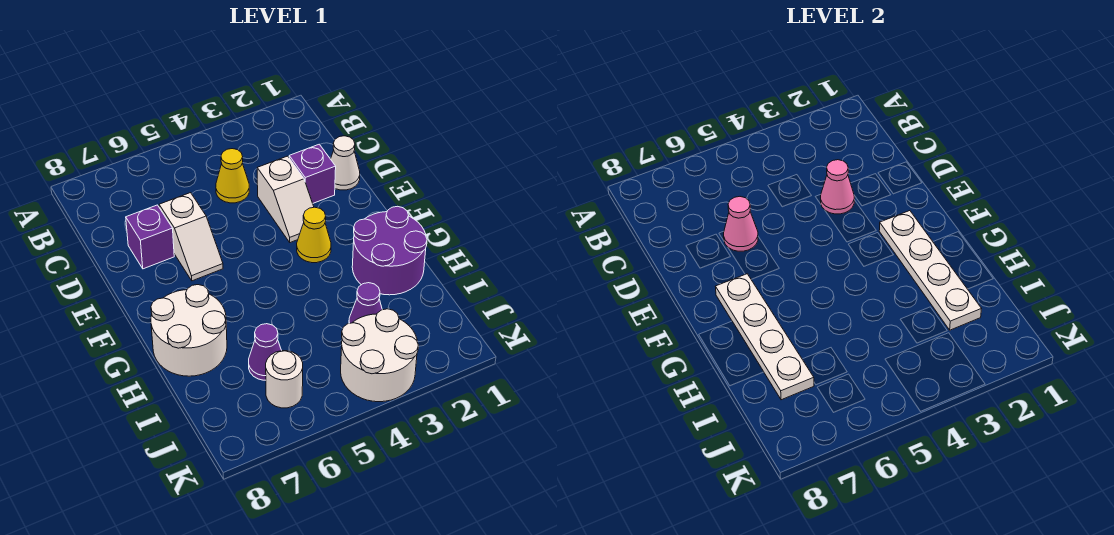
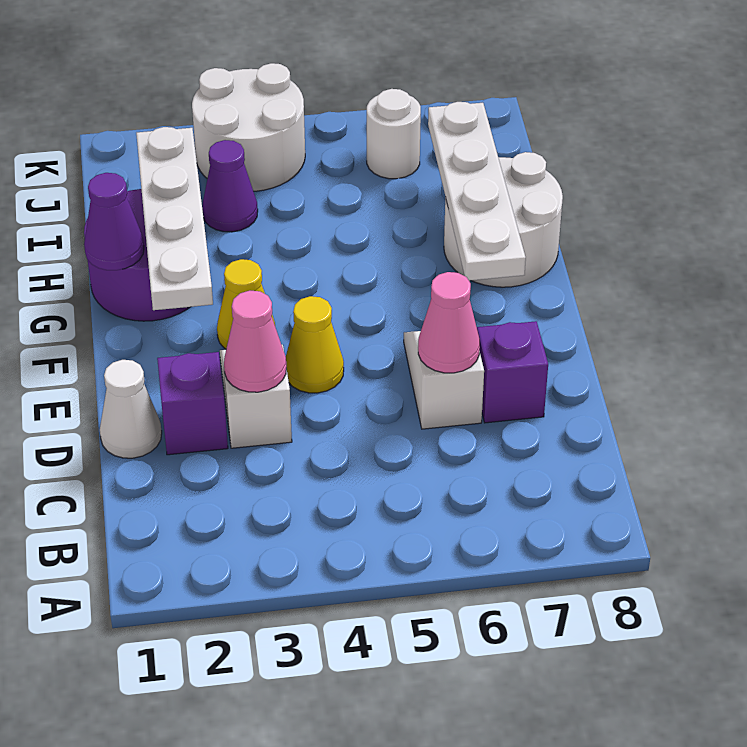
yellow 1x1 cone [216,149,249,203] -> yellow 1x1 cone moved to [286,296,344,393]
purple 1x1 cone [249,324,282,380] -> purple 1x1 cone moved to [84,173,144,270]

